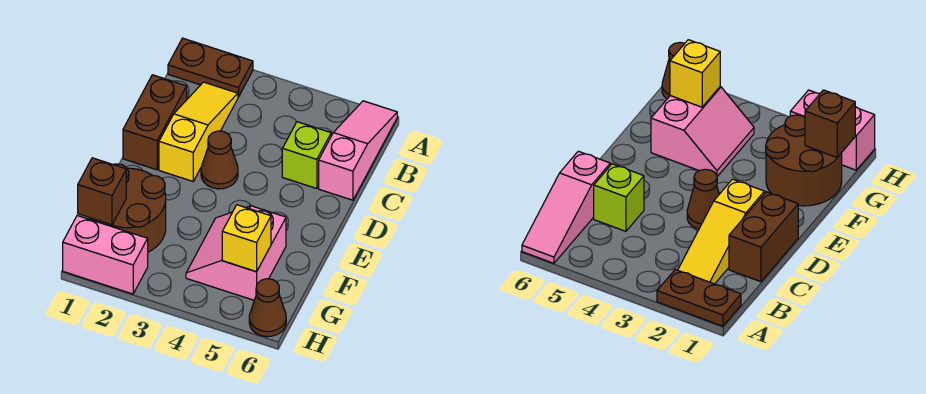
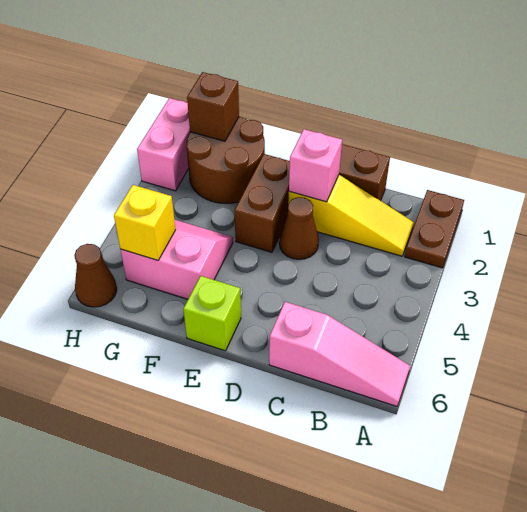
lime 1x1 brick [282,122,331,189] -> lime 1x1 brick moved to [183,276,241,351]
none -> pink 1x1 brick [289,129,342,202]
none -> brown 1x2 brick [234,154,290,252]

